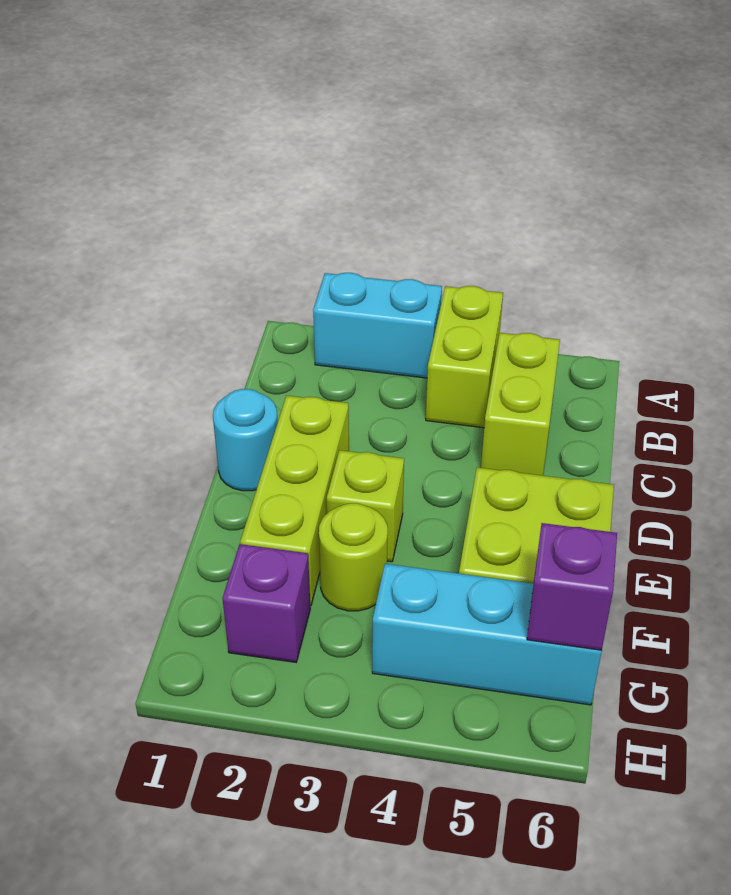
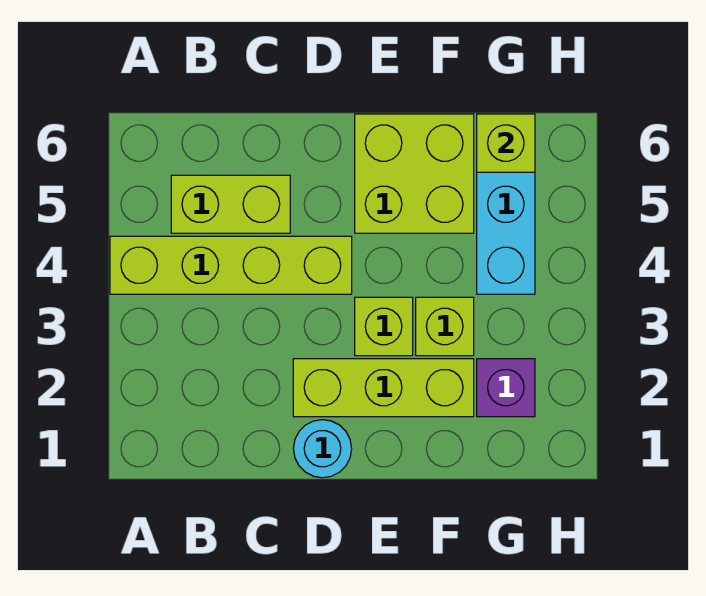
cyan 1x2 brick [313,273,442,378] -> none
lime 1x2 brick [426,286,503,428] -> lime 1x4 brick [110,236,352,294]
lime 1x1 round brick [319,503,388,611] -> lime 1x1 brick [416,297,474,356]
purple 1x1 brick [527,523,617,650] -> lime 1x1 brick [477,114,535,172]

